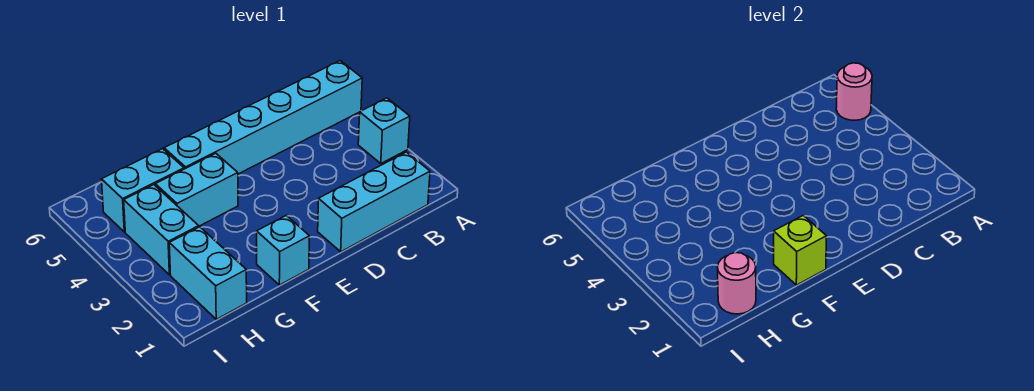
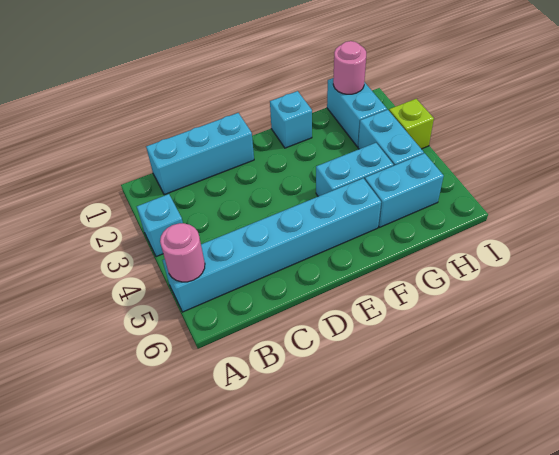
lime 1x1 brick [774,215,827,285] -> lime 1x1 brick moved to [389,99,434,149]

